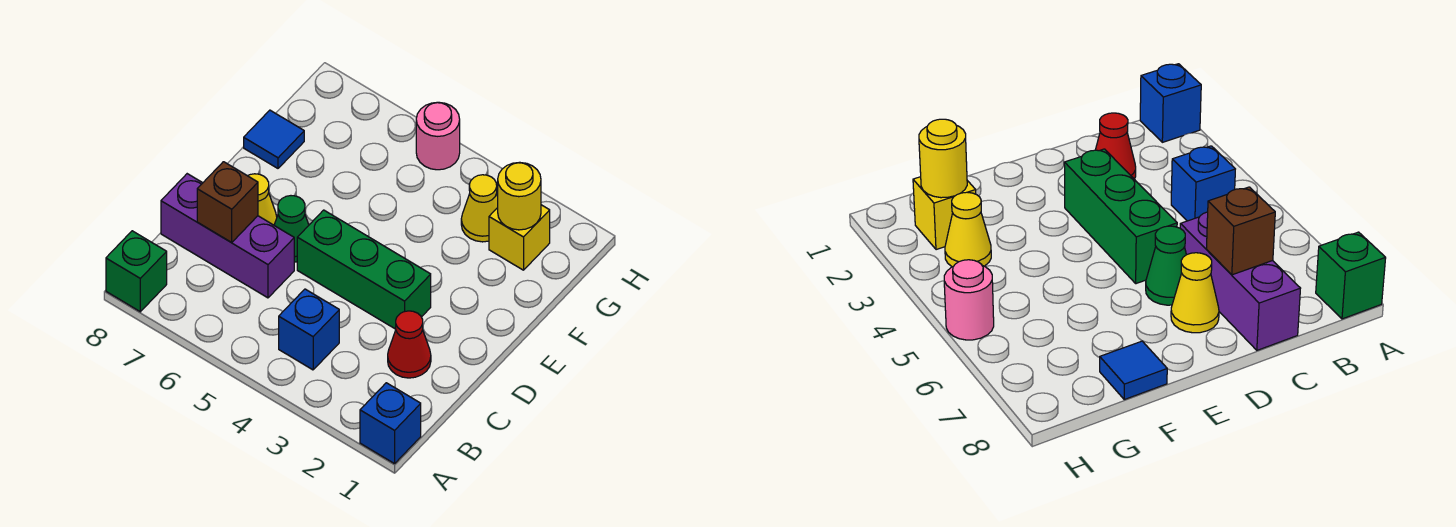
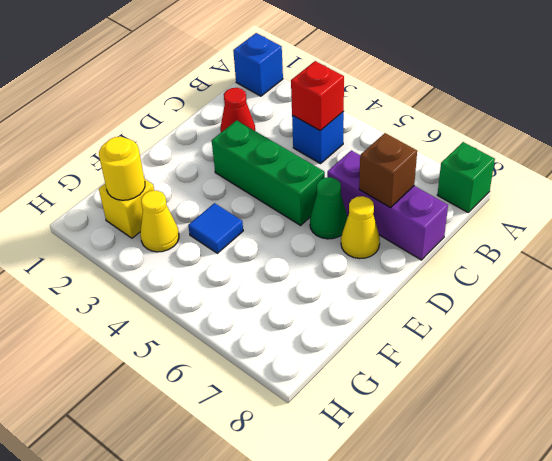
none -> red 1x1 brick [291,61,344,131]
blue 1x1 tile [244,110,304,168] -> blue 1x1 tile moved to [188,203,243,253]
pink 1x1 round brick [416,102,460,170] -> none

